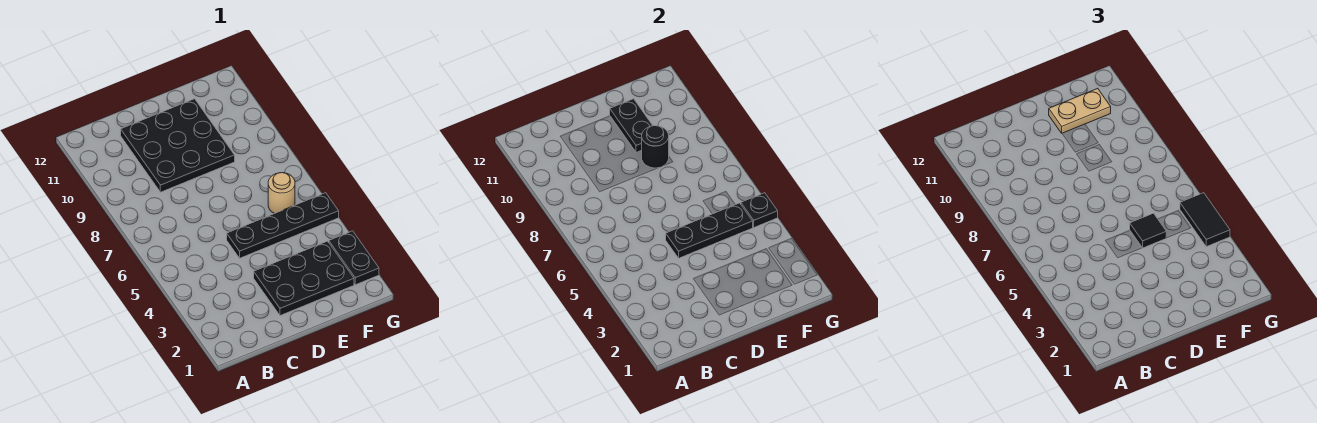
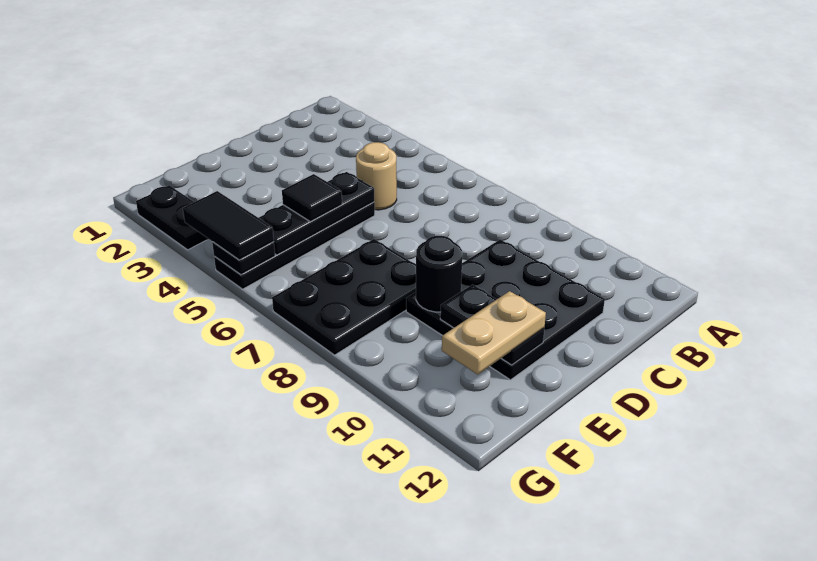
black 2x3 plate [254,241,354,316] -> black 2x3 plate moved to [272,239,416,355]
tan 1x1 round brick [268,173,295,214] -> tan 1x1 round brick moved to [356,142,397,210]

